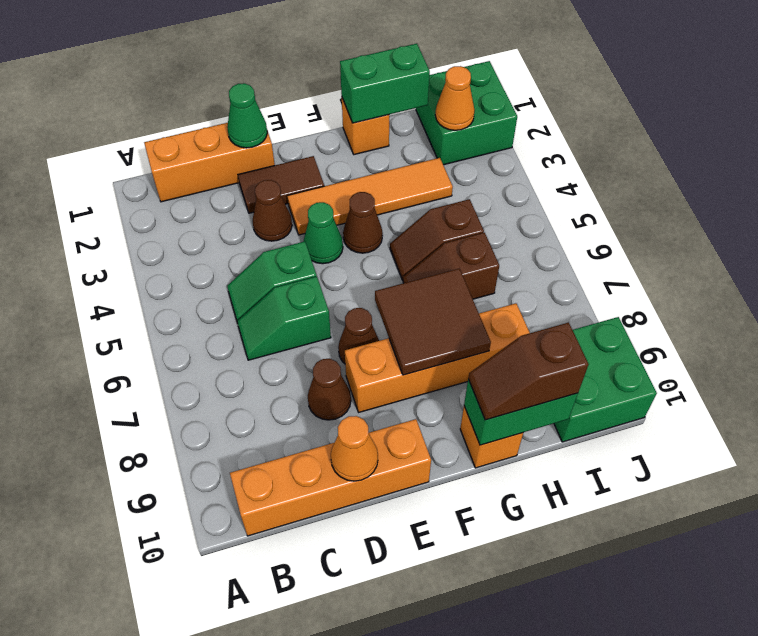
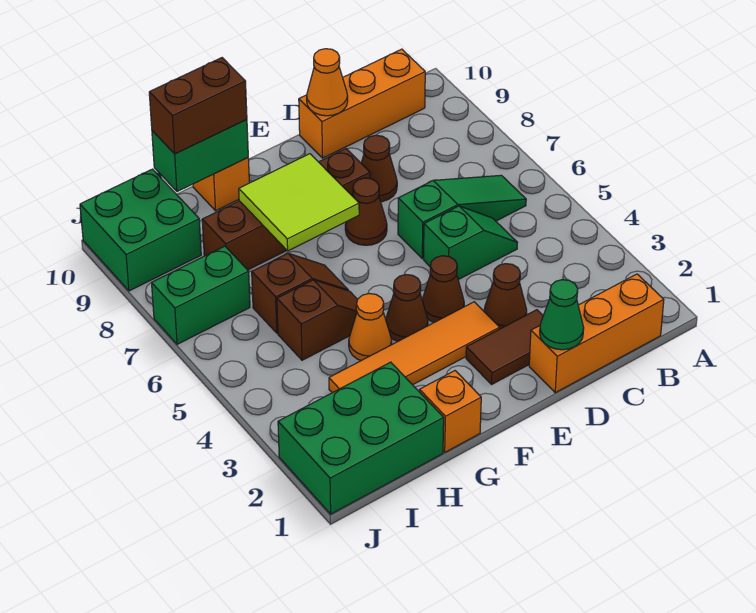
orange 1x4 brick [230,419,431,536] -> orange 1x3 brick [299,49,425,158]
green 1x2 slope [237,277,331,360] -> green 1x3 slope [398,175,526,259]
green 1x1 cone [303,202,343,264] -> brown 1x1 cone [422,256,464,322]
orange 1x4 brick [345,303,530,412] -> brown 1x4 brick [202,149,370,270]
brown 2x2 tile [375,269,491,375] -> lime 2x2 tile [239,154,359,251]
green 1x2 brick [340,44,430,123] -> green 1x2 brick moved to [152,246,250,344]
brown 1x2 slope [468,322,588,420] -> brown 1x2 brick [149,58,247,154]
green 2x2 brick [416,61,517,165] -> green 2x3 brick [278,362,444,514]
orange 1x1 cone [435,66,475,130] -> orange 1x1 cone moved to [349,294,392,361]

